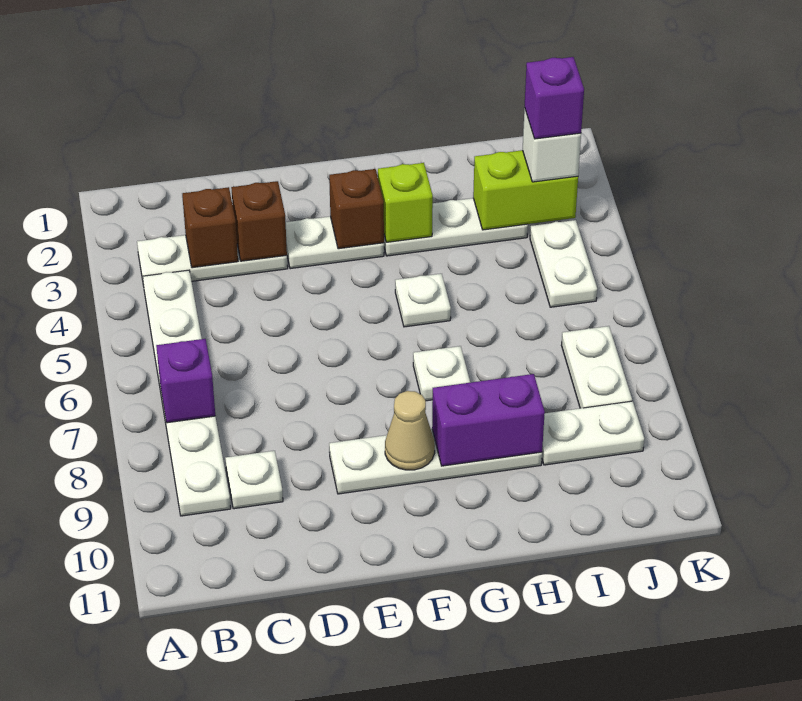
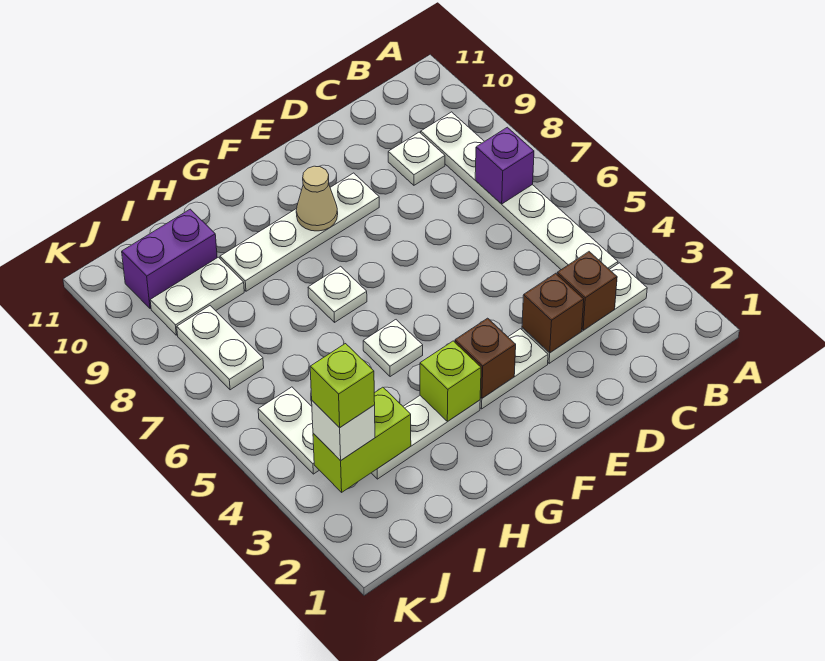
purple 1x2 brick [432,374,545,466] -> purple 1x2 brick moved to [122,209,217,309]
purple 1x1 brick [525,57,584,139] -> lime 1x1 brick [310,344,375,428]

